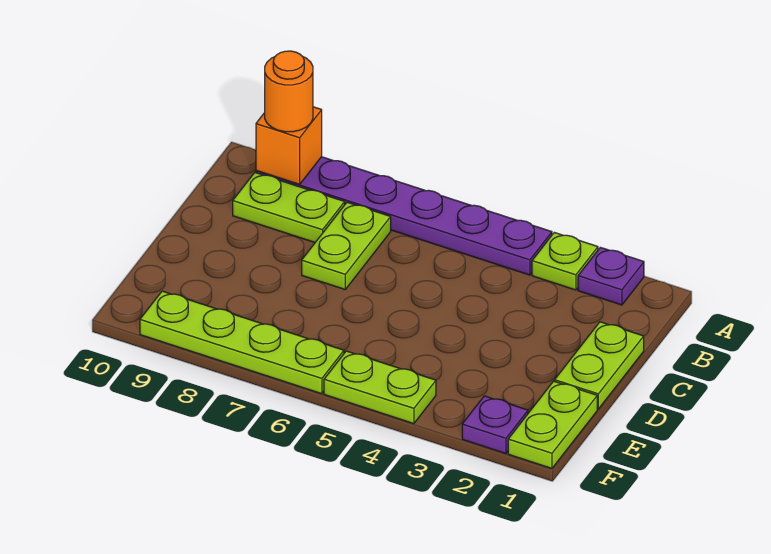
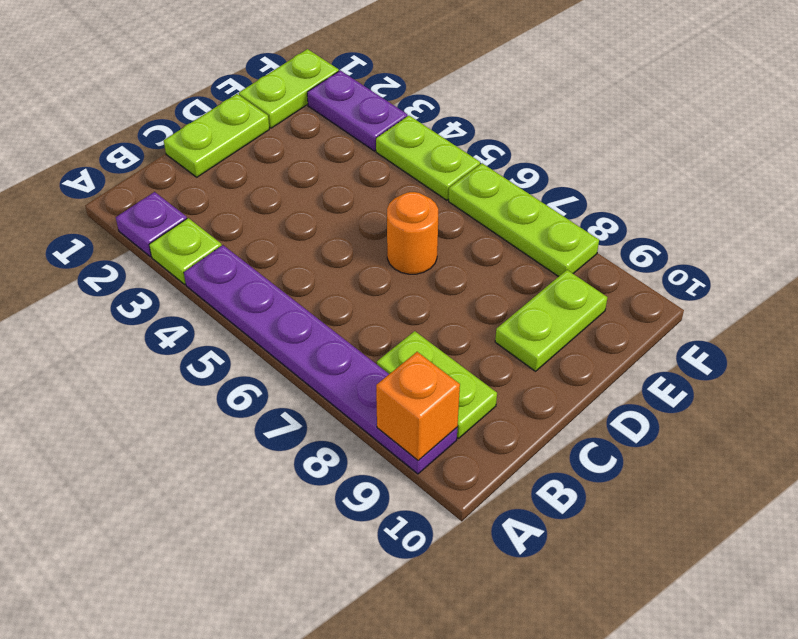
orange 1x1 round brick [265,51,313,132] -> orange 1x1 round brick moved to [387,192,438,274]
lime 1x2 plate [302,202,391,289] -> lime 1x2 plate moved to [495,270,607,371]
purple 1x1 plate [462,396,528,454] -> purple 1x2 plate [307,70,407,151]
lime 1x4 plate [140,291,344,394] -> lime 1x3 plate [449,163,599,277]

